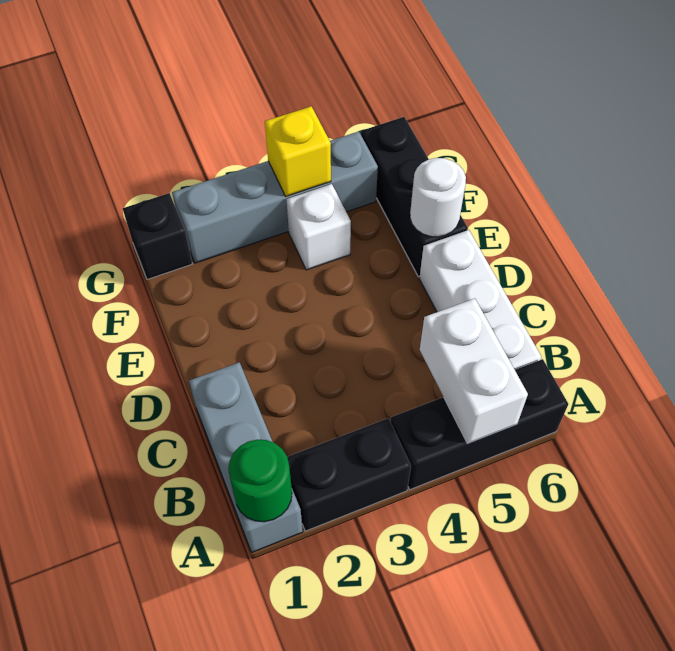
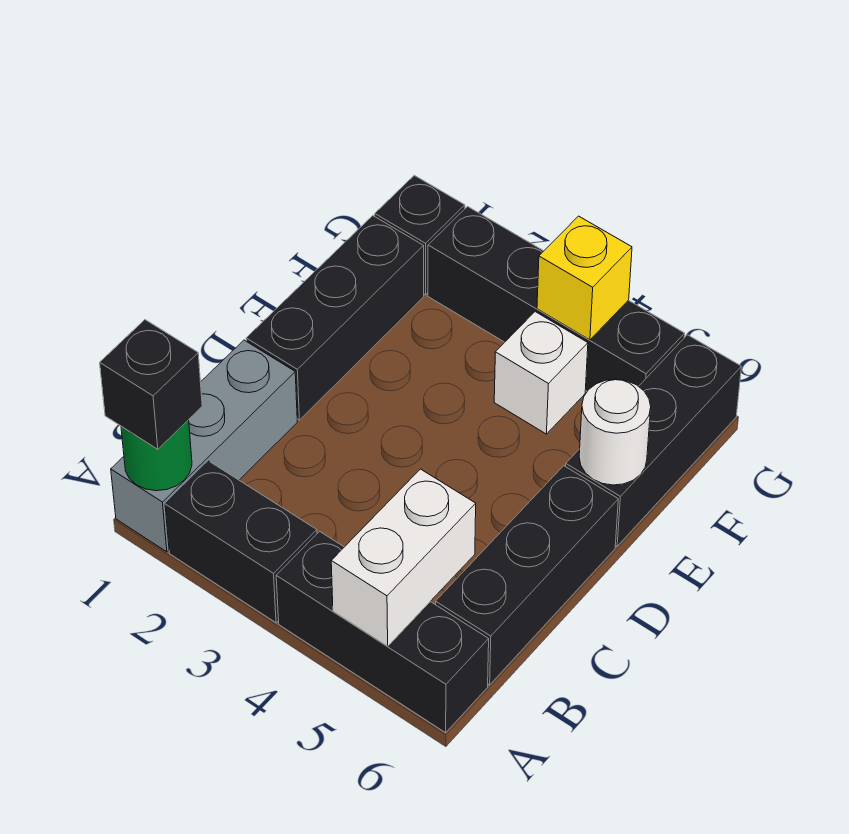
none -> black 1x1 brick [100,320,202,449]
white 1x3 brick [419,230,541,370] -> black 1x3 brick [436,466,618,685]
none -> black 1x3 brick [246,216,424,420]
grey 1x4 brick [172,132,378,263] -> black 1x4 brick [428,207,685,391]

